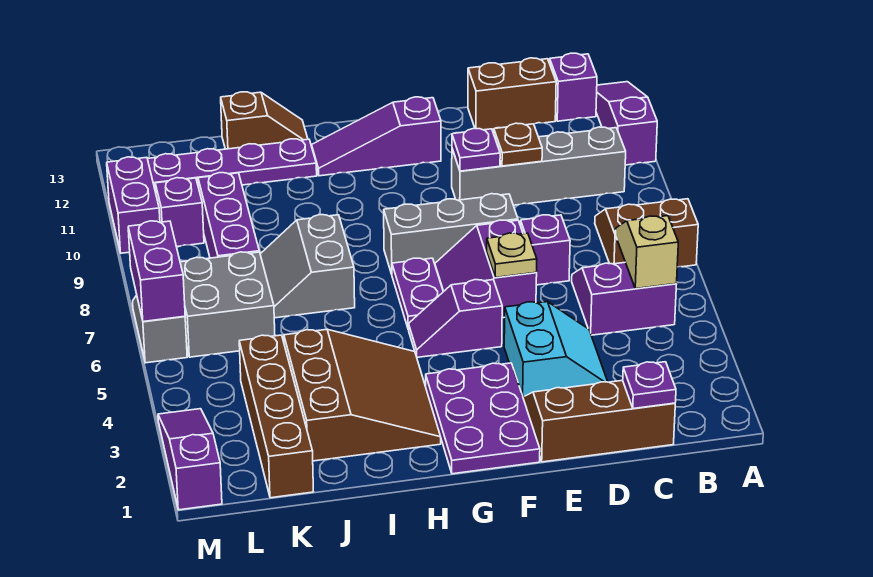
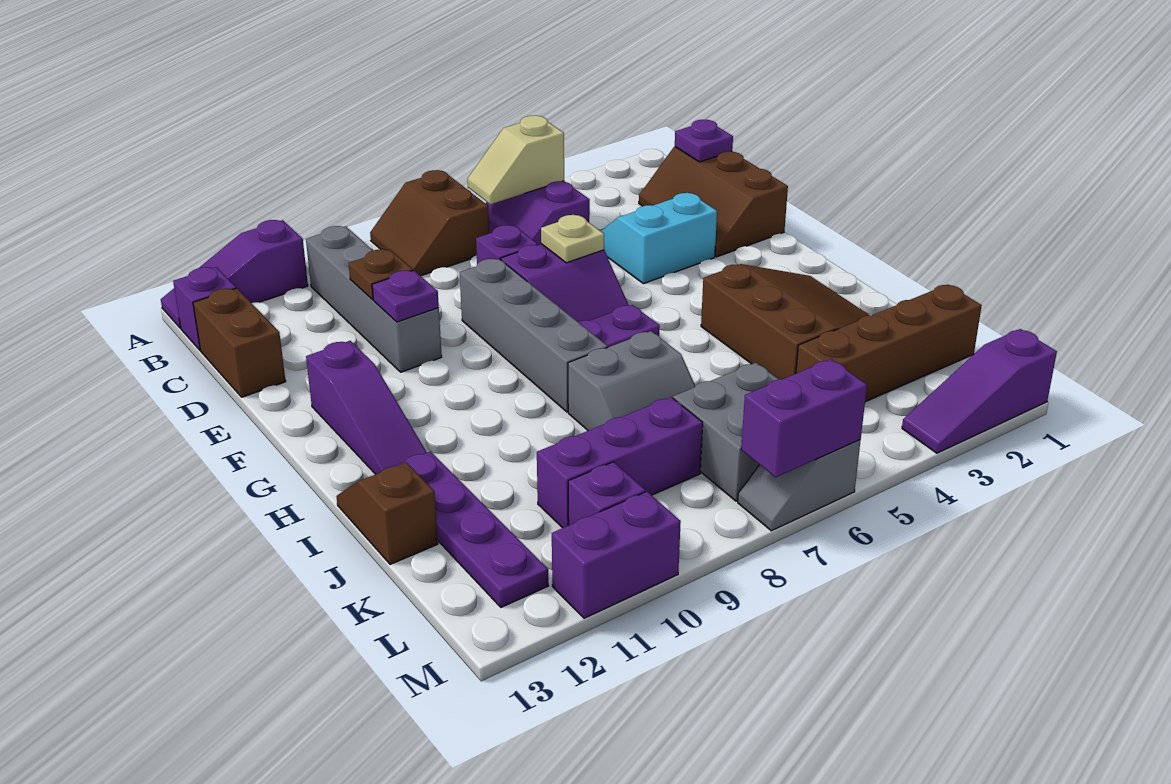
grey 1x3 brick [384,194,518,274] -> grey 1x4 brick [460,259,608,412]
purple 2x3 plate [426,363,540,474] -> none
purple 1x2 slope [408,280,502,357] -> none
brown 3x3 slope [284,329,441,461] -> brown 3x3 slope turned to [701,264,869,379]

